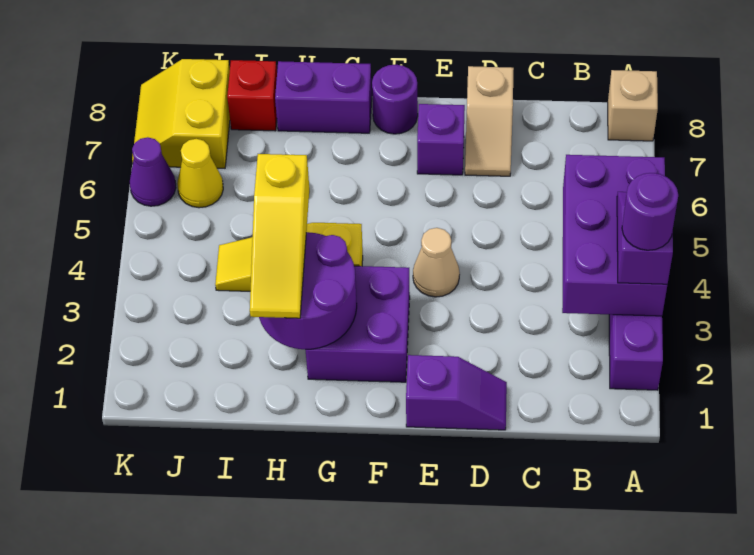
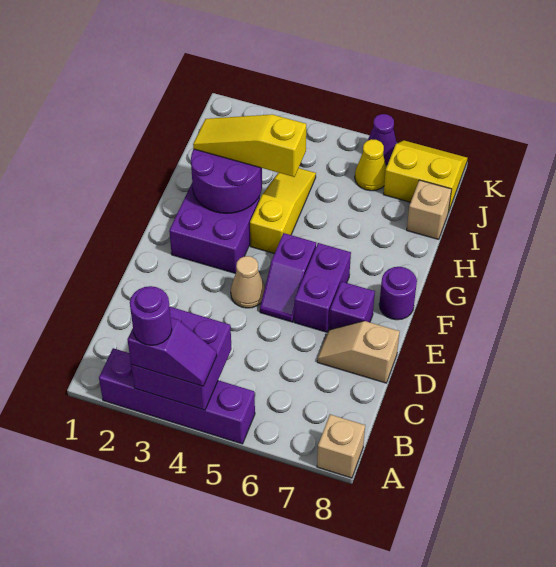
purple 2x3 brick [562,155,667,316] -> purple 2x2 brick [131,307,232,410]
purple 1x2 slope [406,355,507,430] -> purple 1x2 slope moved to [260,233,316,322]
purple 1x2 brick [275,61,372,133] -> purple 1x2 brick moved to [294,243,351,332]
red 1x1 brick [227,60,277,131] -> tan 1x1 brick [407,180,452,239]

